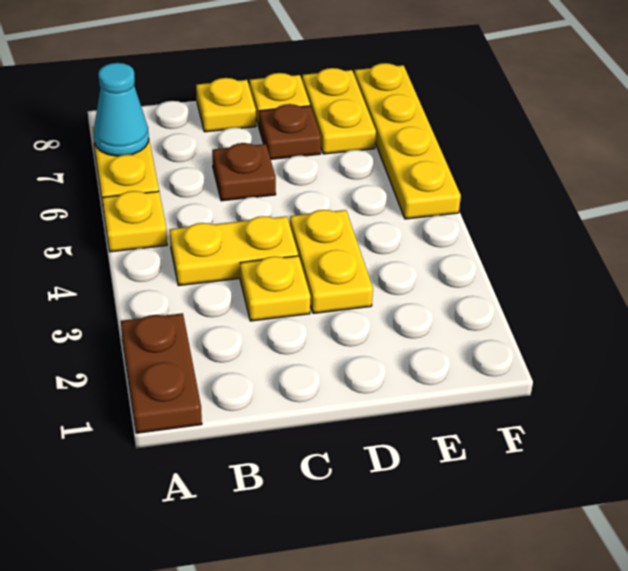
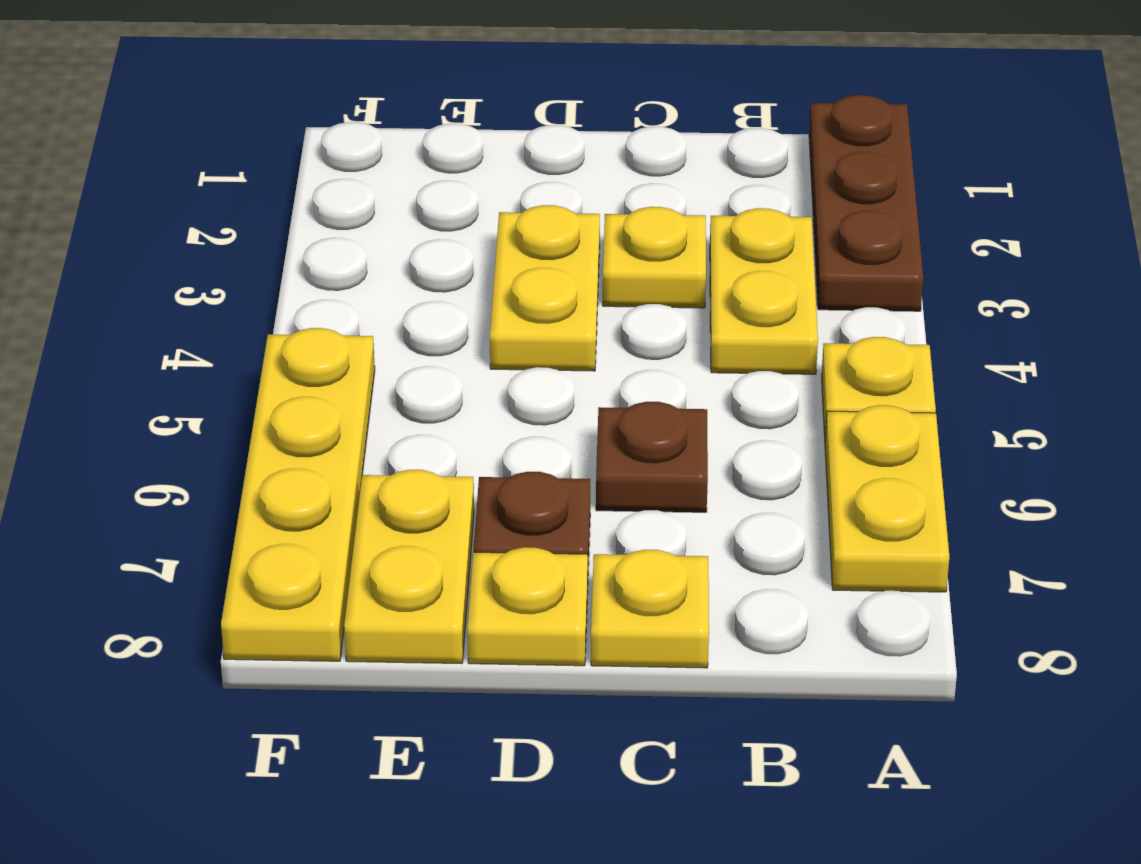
brown 1x2 plate [121,313,202,433] -> brown 1x3 plate [809,95,923,311]
cyan 1x1 cone [94,63,149,156] -> none
yellow 1x2 plate [170,216,298,286] -> yellow 1x2 plate turned to [710,208,818,374]

